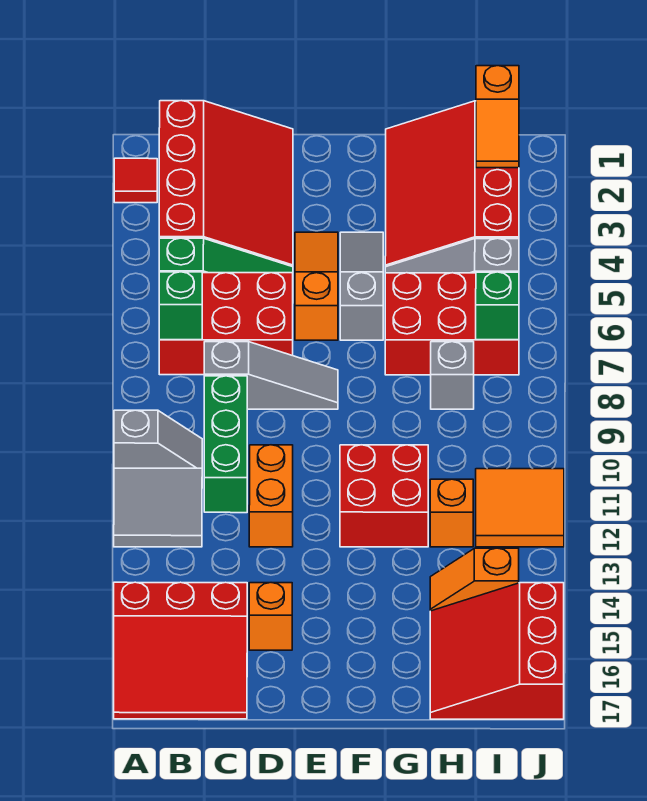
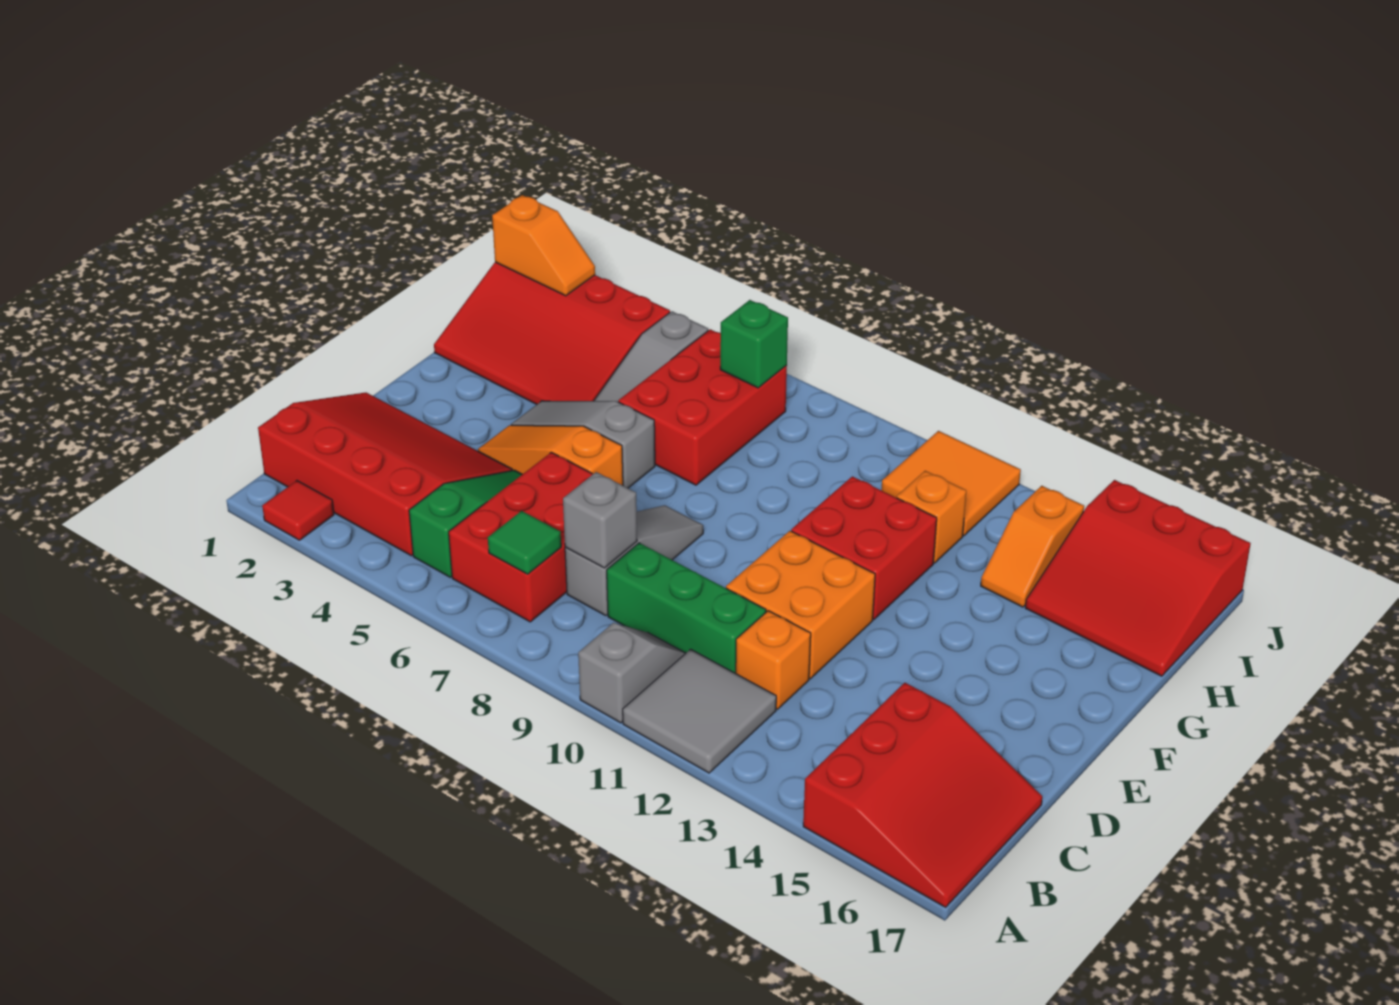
green 1x1 brick [159,272,202,340] -> green 1x1 tile [488,511,561,574]
orange 1x2 brick [249,445,293,547] -> orange 2x2 brick [726,531,875,679]
orange 1x1 brick [249,583,292,650] -> orange 1x1 brick moved to [736,611,811,709]
grey 1x1 brick [431,342,474,409] -> grey 1x1 brick moved to [563,472,637,568]

